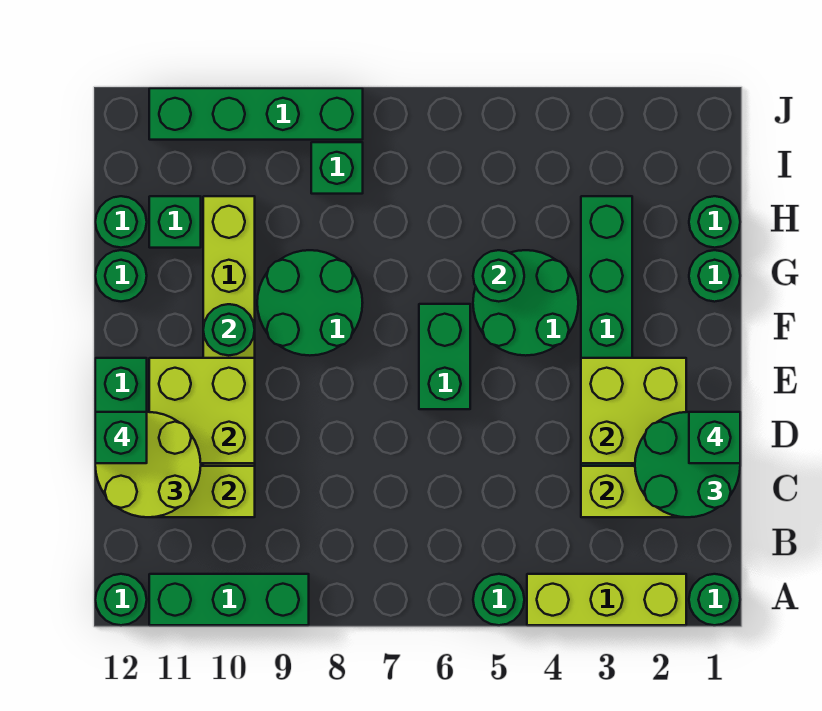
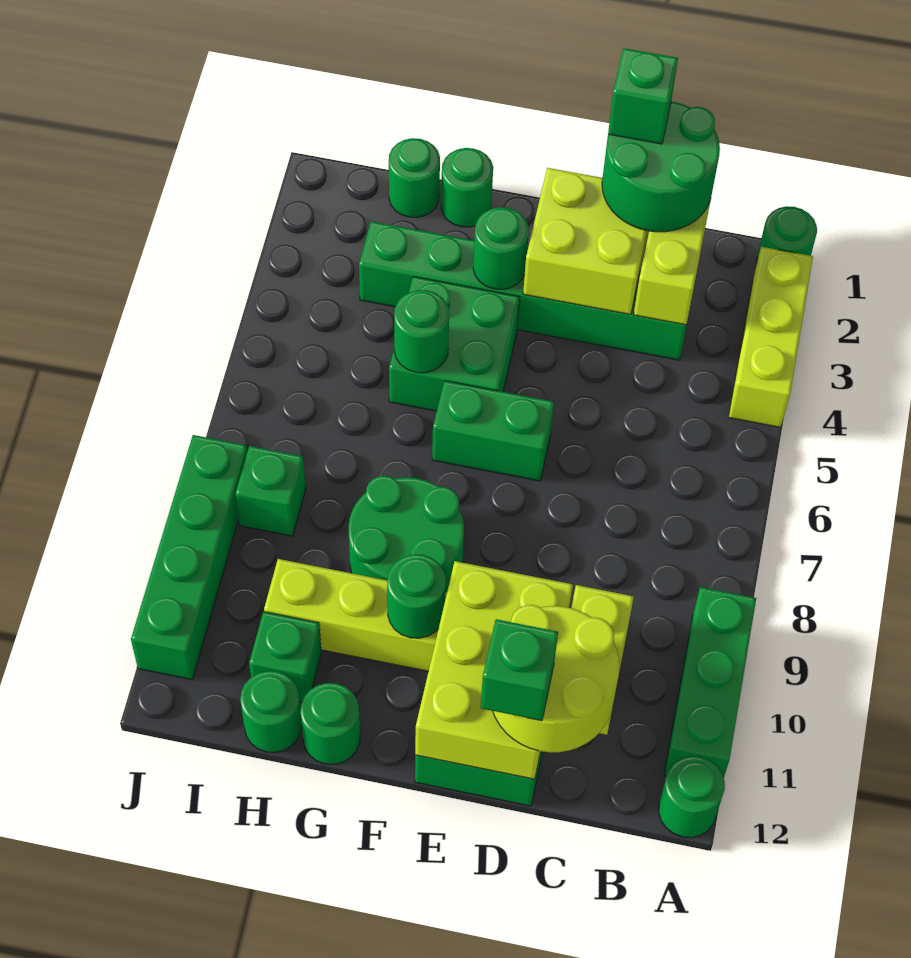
green 1x1 round brick [473,574,524,625] -> green 1x1 round brick moved to [473,207,529,289]
lime 2x2 brick [149,358,255,463] -> lime 2x3 brick [415,561,573,779]
green 2x2 round brick [473,250,578,356] -> green 2x2 brick [389,277,520,411]

